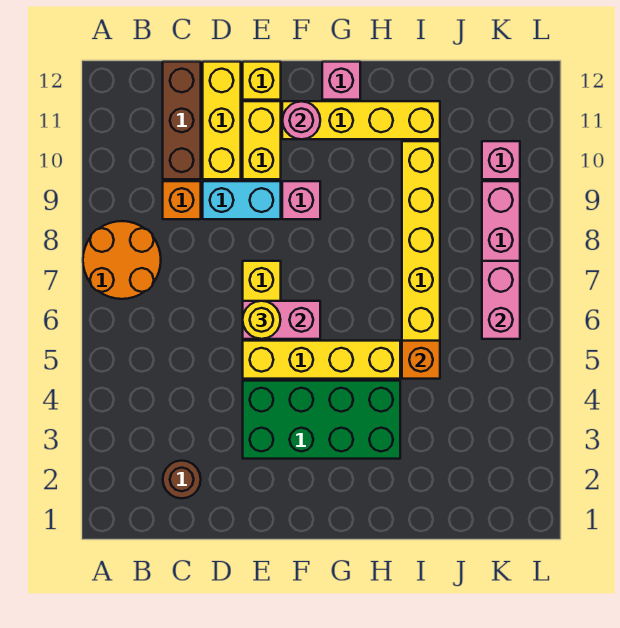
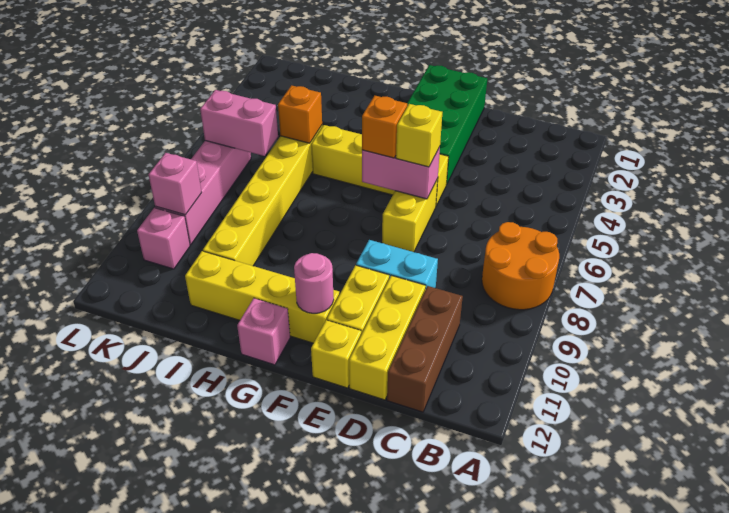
brown 1x1 round brick [163,461,201,498] -> none
orange 1x1 brick [163,181,201,219] -> orange 1x1 brick moved to [362,96,407,158]
green 2x4 brick [243,381,400,459] -> green 2x4 brick turned to [407,65,487,185]
yellow 1x1 round brick [243,301,280,339] -> yellow 1x1 brick [396,104,442,167]
pink 1x1 brick [282,181,320,219] -> pink 1x1 brick moved to [149,153,202,215]
pink 1x2 brick [482,261,520,339] -> pink 1x2 brick turned to [200,90,278,156]

